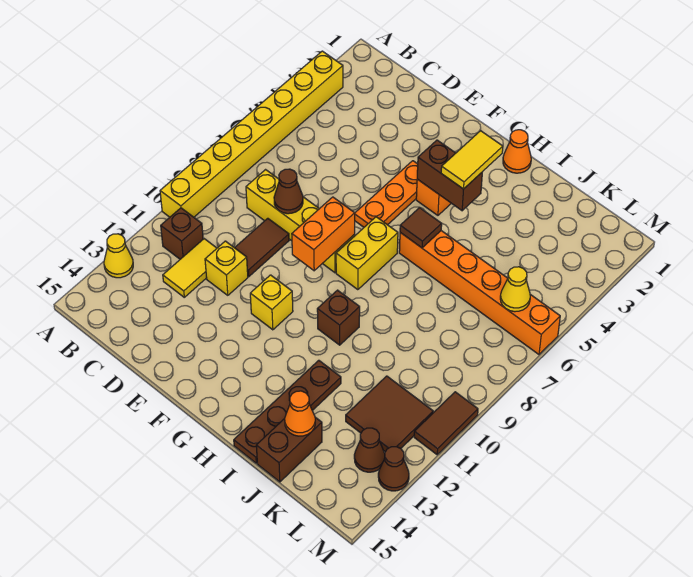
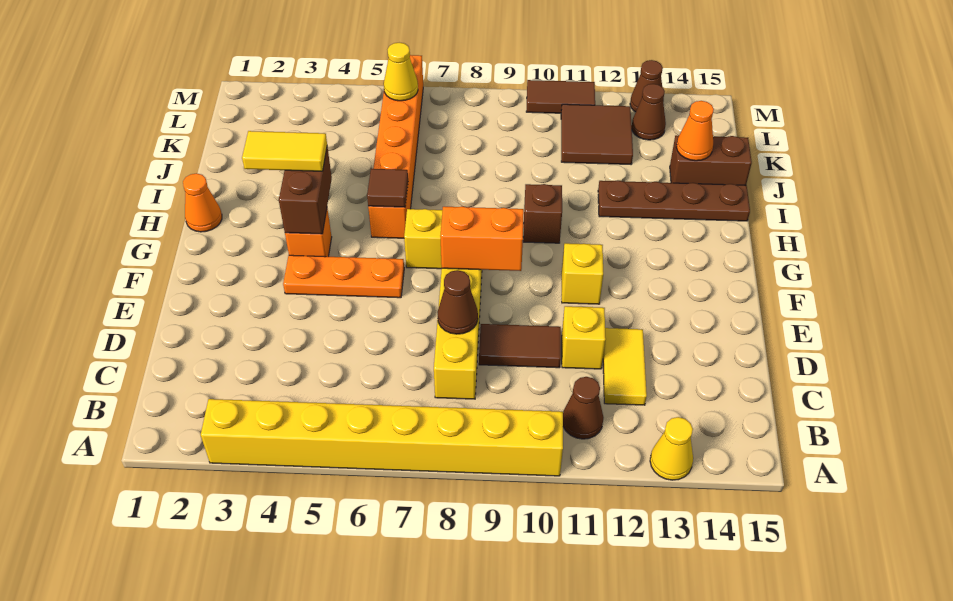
brown 1x1 brick [161,208,203,259] -> brown 1x1 cone [563,377,604,439]
yellow 1x2 tile [163,239,217,297] -> yellow 1x2 tile turned to [603,328,647,405]

